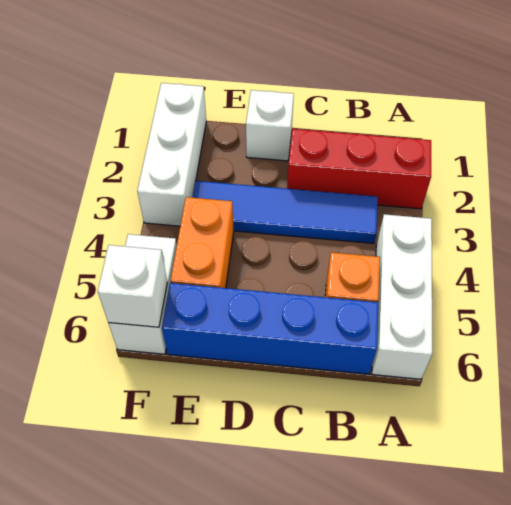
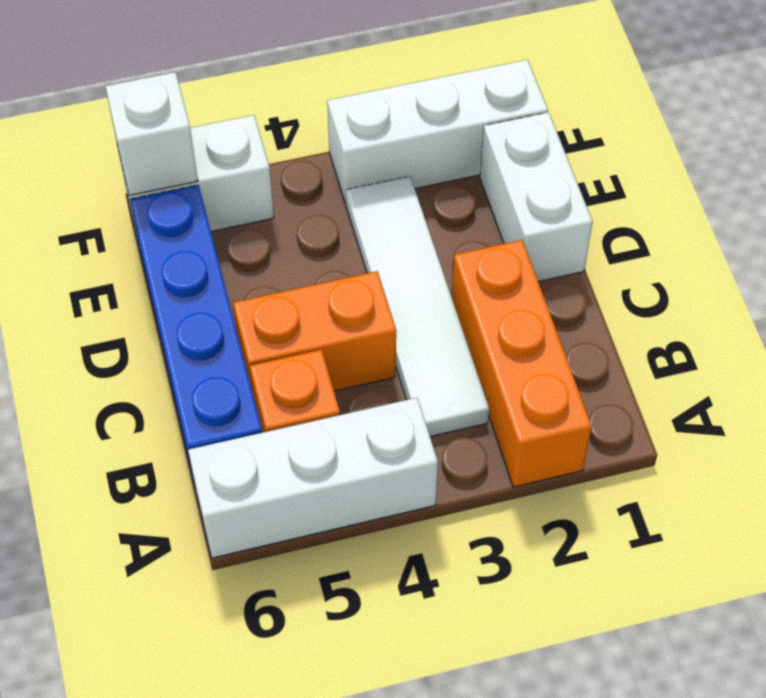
red 1x3 brick [287,129,431,209] -> orange 1x3 brick [452,240,592,487]
blue 1x4 tile [192,181,378,243] -> white 1x4 tile [346,176,489,436]
white 1x1 brick [246,90,294,161] -> white 1x2 brick [480,112,593,282]
orange 1x2 brick [170,197,234,288] -> orange 1x2 brick moved to [233,271,396,392]

